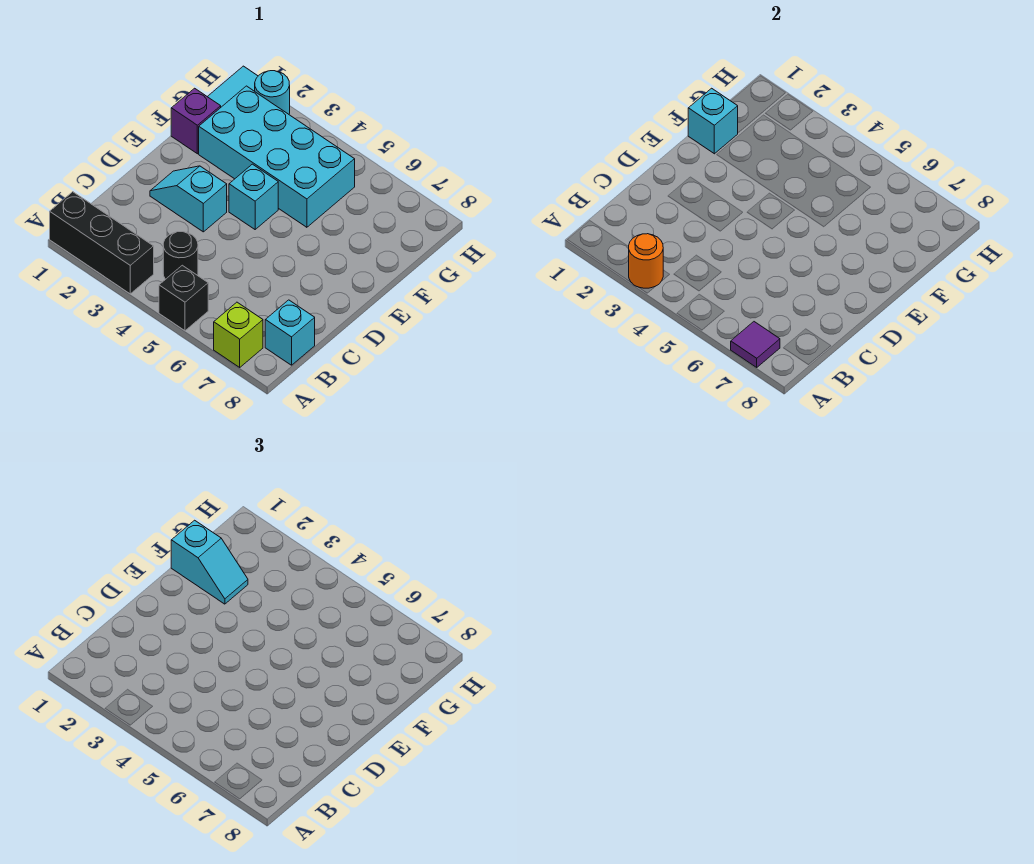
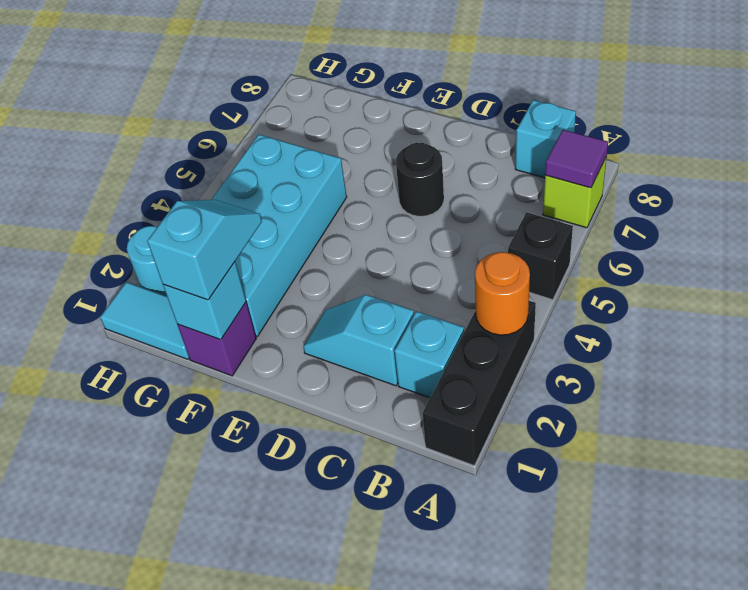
black 1x1 round brick [163,232,198,279] -> black 1x1 round brick moved to [396,143,444,216]
cyan 1x2 slope [150,166,227,232] -> cyan 1x2 slope turned to [303,295,414,386]
cyan 1x1 brick [229,164,278,229] -> cyan 1x1 brick moved to [395,311,464,398]

